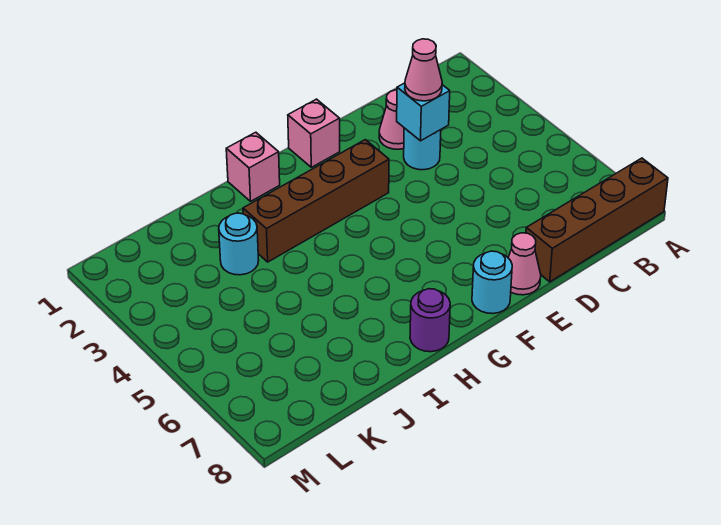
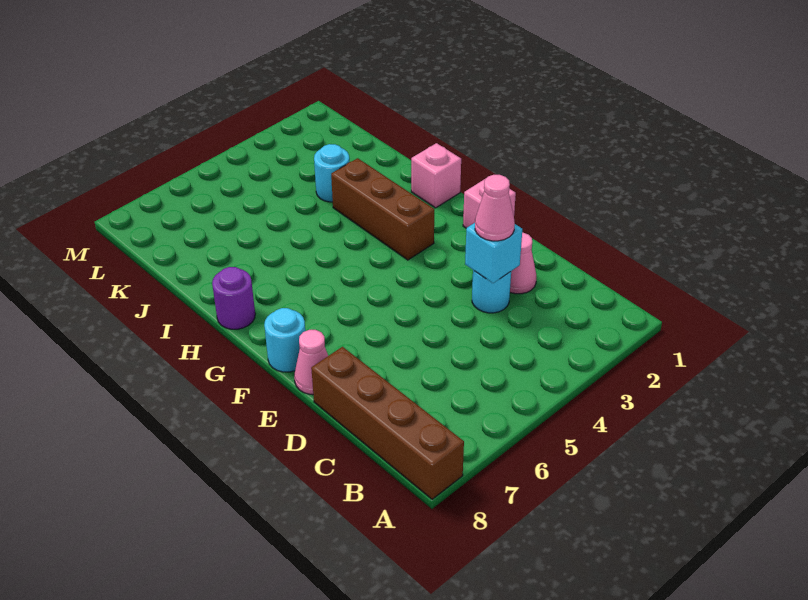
brown 1x4 brick [243,140,389,262] -> brown 1x3 brick [331,158,434,260]

